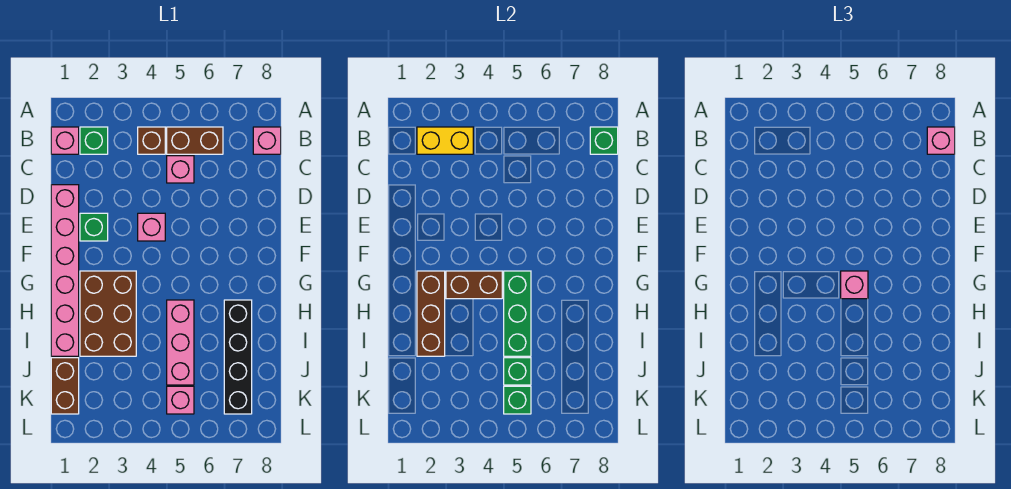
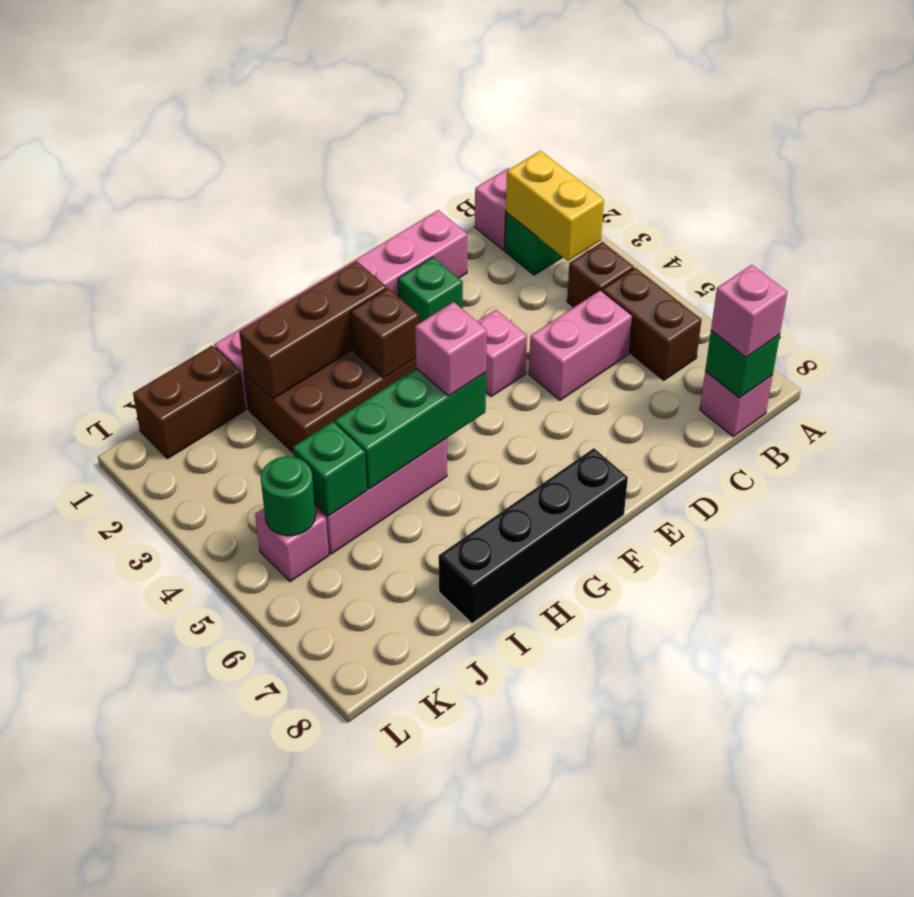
pink 1x1 brick [167,156,194,183] -> pink 1x2 brick [529,290,632,400]
brown 1x2 brick [446,271,502,299] -> brown 1x1 brick [351,288,419,378]
black 1x4 brick [224,300,252,414] -> black 1x4 brick moved to [439,448,628,623]
green 1x1 brick [504,386,531,414] -> green 1x1 round brick [261,456,316,536]

